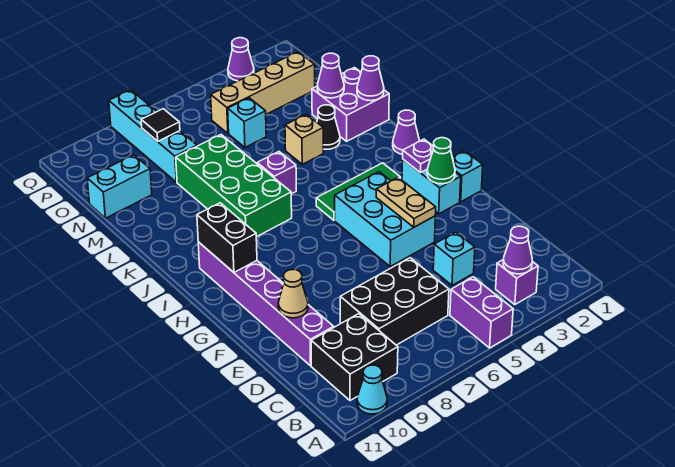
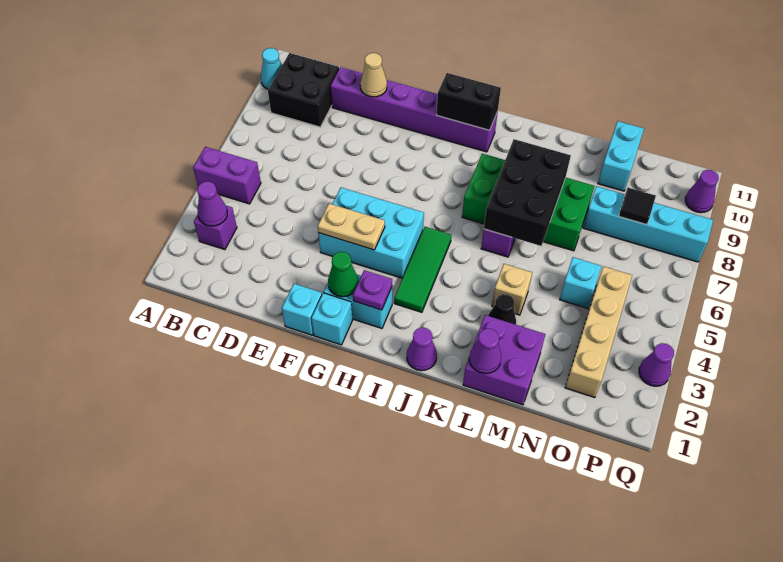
black 2x3 brick [340,258,449,345] -> black 2x3 brick moved to [484,139,571,246]
cyan 1x1 brick [433,232,475,285] -> cyan 1x1 brick moved to [282,284,322,335]
purple 1x1 cone [317,53,344,98] -> purple 1x1 cone moved to [685,170,719,213]

